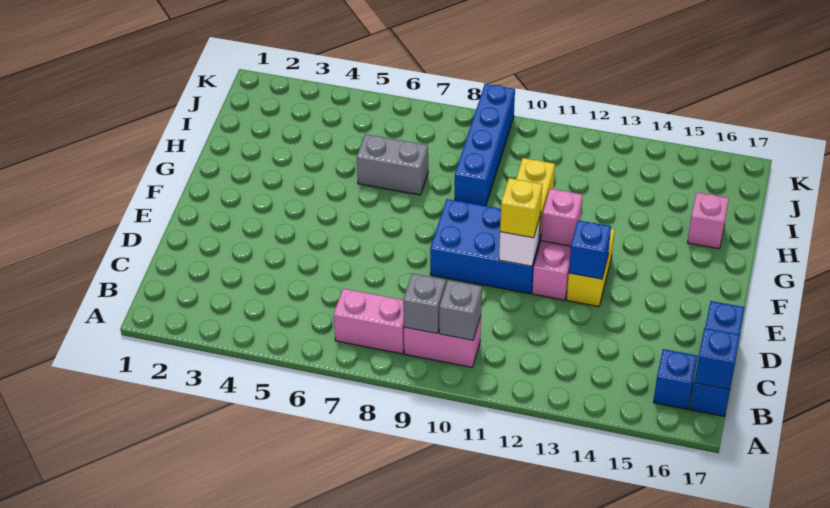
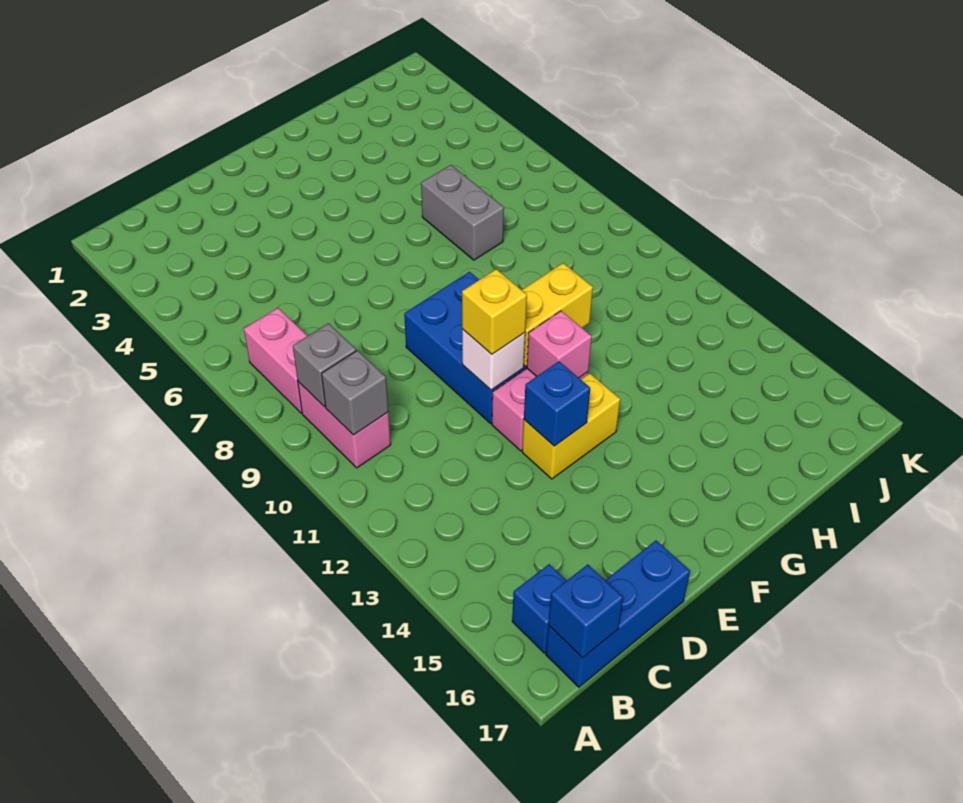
blue 1x4 brick [455,84,515,206] -> none
pink 1x1 brick [687,192,729,249] -> none

